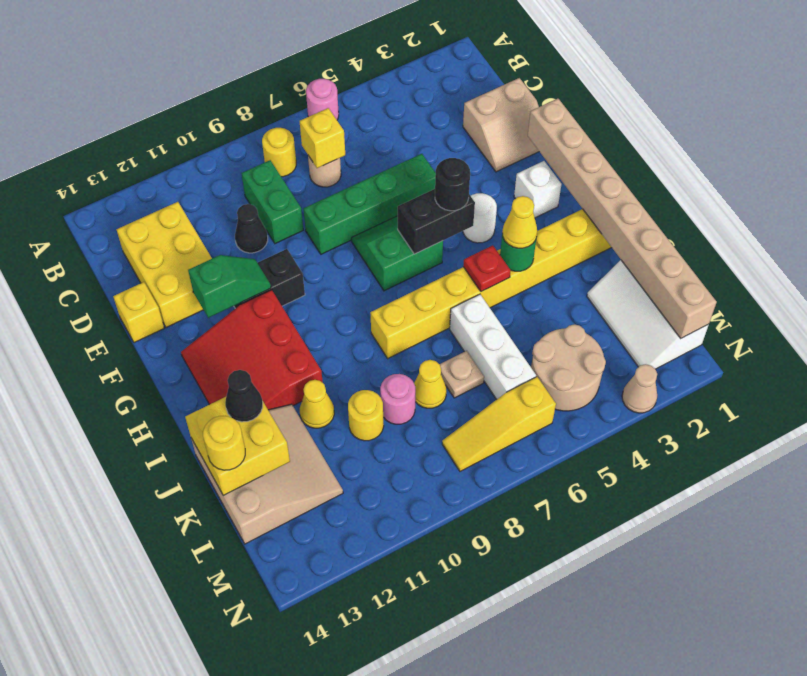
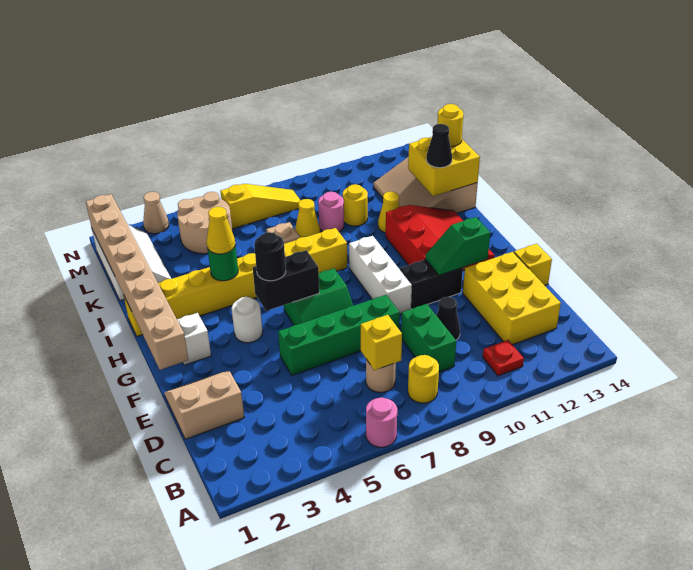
red 1x1 plate [463,245,511,292] -> red 1x1 plate moved to [483,340,524,376]
white 1x3 brick [450,294,536,399] -> white 1x3 brick moved to [349,236,412,314]

